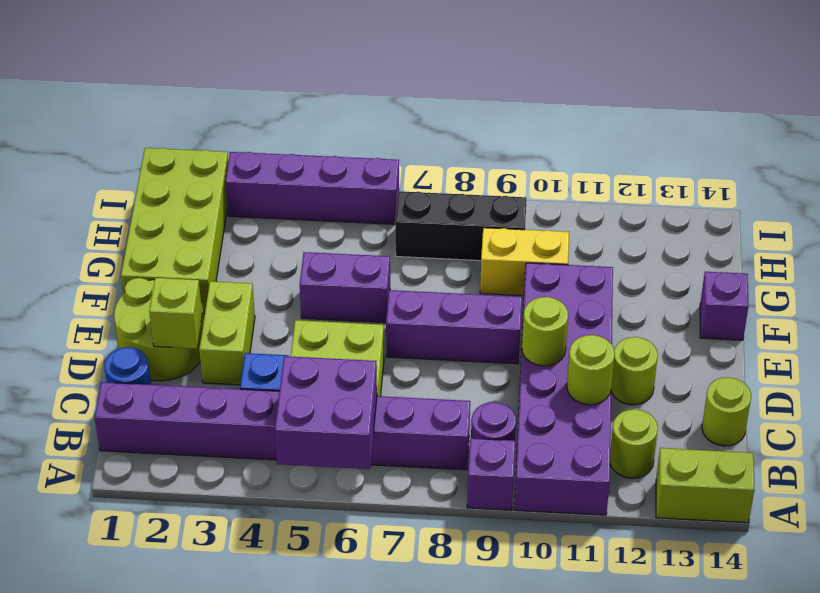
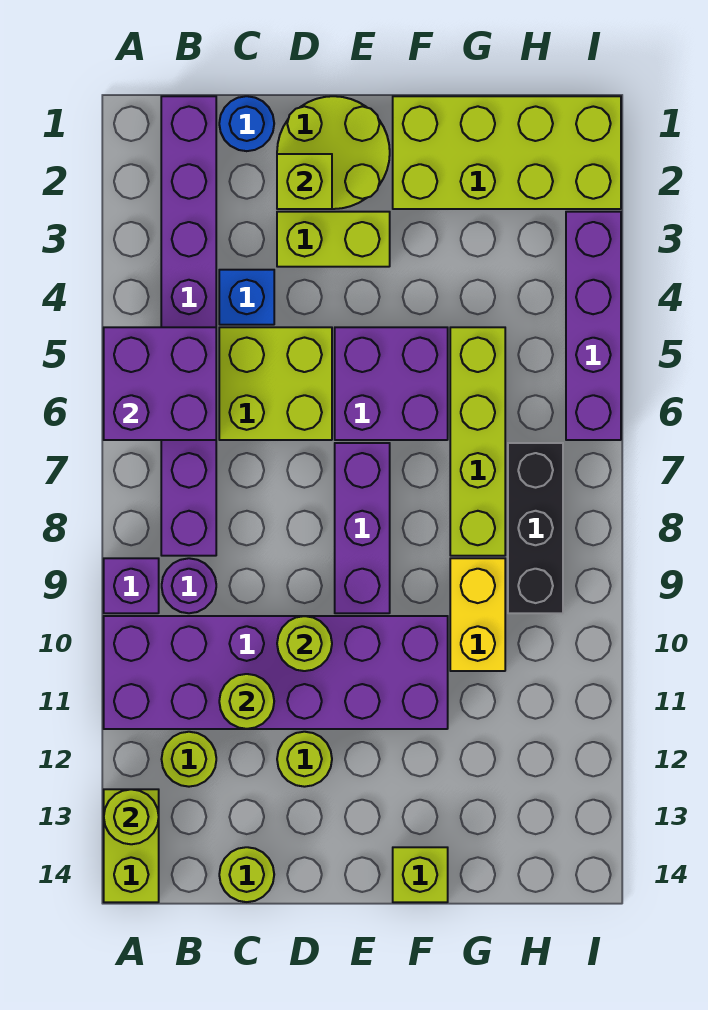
none -> lime 1x1 round brick [104,789,159,844]
purple 1x2 brick [300,252,390,323] -> purple 2x2 brick [335,327,448,440]
purple 1x1 brick [700,272,749,340] -> lime 1x1 brick [393,847,448,902]
none -> lime 1x4 brick [450,327,505,556]

